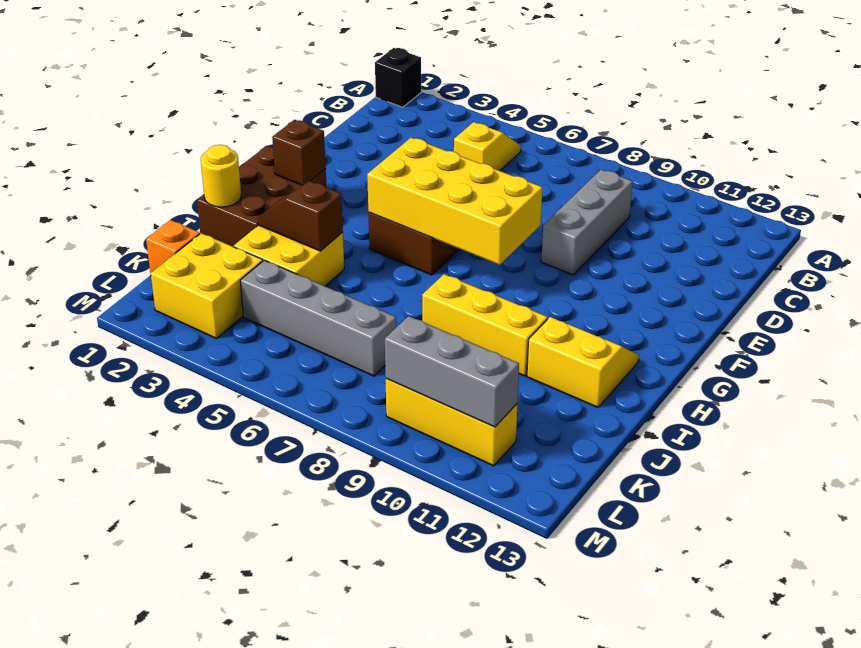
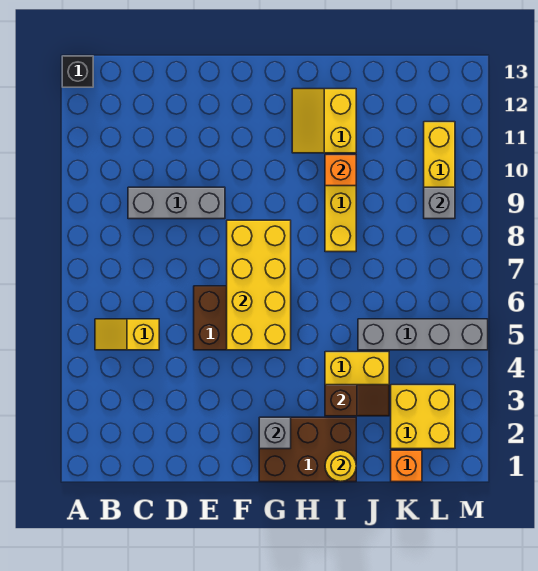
black 1x1 brick [375,48,421,107] -> black 1x1 brick moved to [62,56,93,87]
brown 1x1 brick [272,120,326,185] -> grey 1x1 brick [259,417,291,449]
brown 1x2 slope [258,181,343,251] -> brown 1x2 slope turned to [325,385,389,416]
none -> orange 1x1 brick [325,155,356,186]
grey 1x4 brick [240,260,396,376] -> grey 1x4 brick turned to [358,319,488,350]
grey 1x3 brick [385,316,519,427] -> grey 1x1 brick [424,187,455,219]

